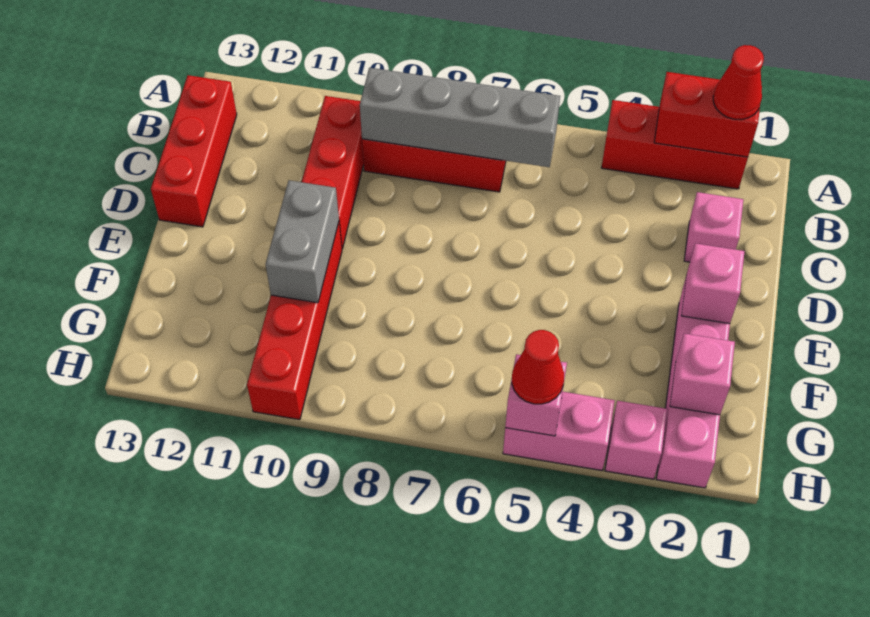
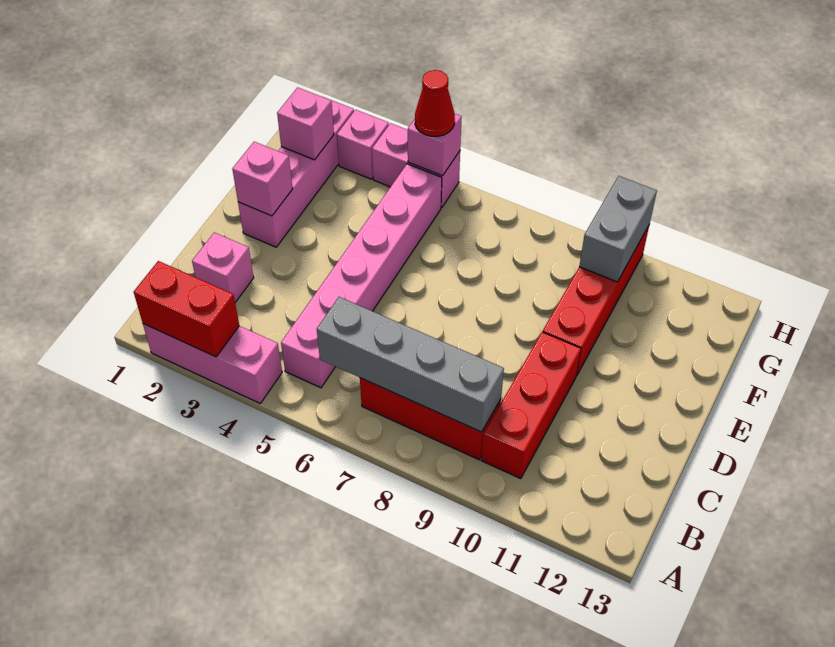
red 1x3 brick [602,100,748,189] -> pink 1x3 brick [143,324,282,403]
red 1x1 cone [713,45,764,119] -> none
none -> pink 1x6 brick [281,164,442,388]
red 1x3 brick [151,75,237,227] -> none
grey 1x2 brick [266,180,339,303] -> grey 1x2 brick moved to [579,176,657,282]

